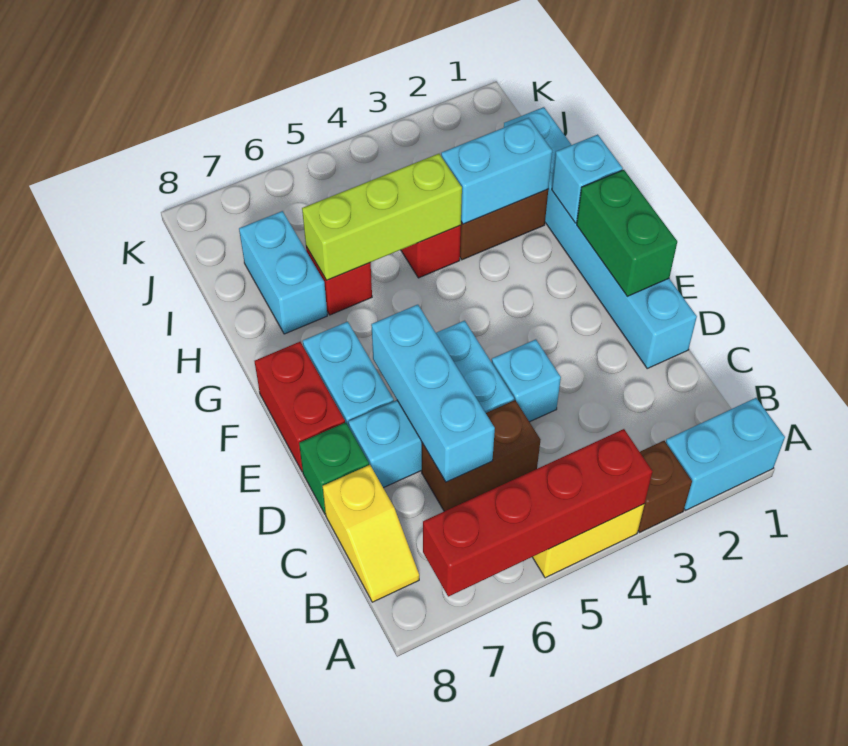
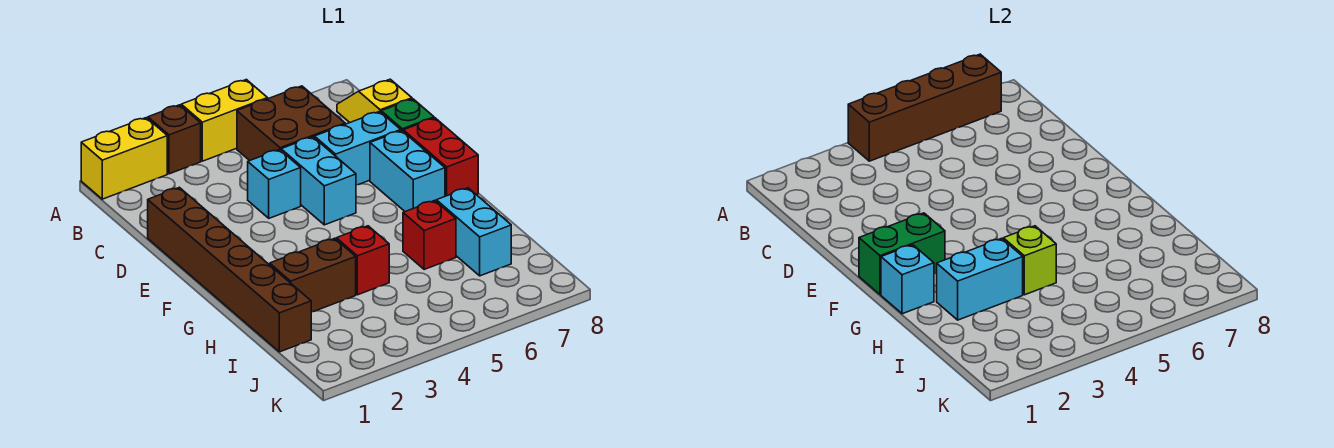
cyan 1x2 brick [666,398,785,510] -> yellow 1x2 brick [81,118,167,199]
red 1x4 brick [423,429,653,596] -> brown 1x4 brick [848,54,1001,161]
brown 1x2 brick [422,400,540,511] -> brown 2x2 brick [237,86,345,161]
cyan 1x3 brick [371,305,495,482] -> none
cyan 1x6 brick [504,107,697,368] -> brown 1x6 brick [148,187,311,352]
green 1x2 brick [577,170,677,296] -> green 1x2 brick turned to [859,213,945,295]
lime 1x3 brick [302,154,462,280] -> lime 1x1 brick [1003,226,1056,295]

